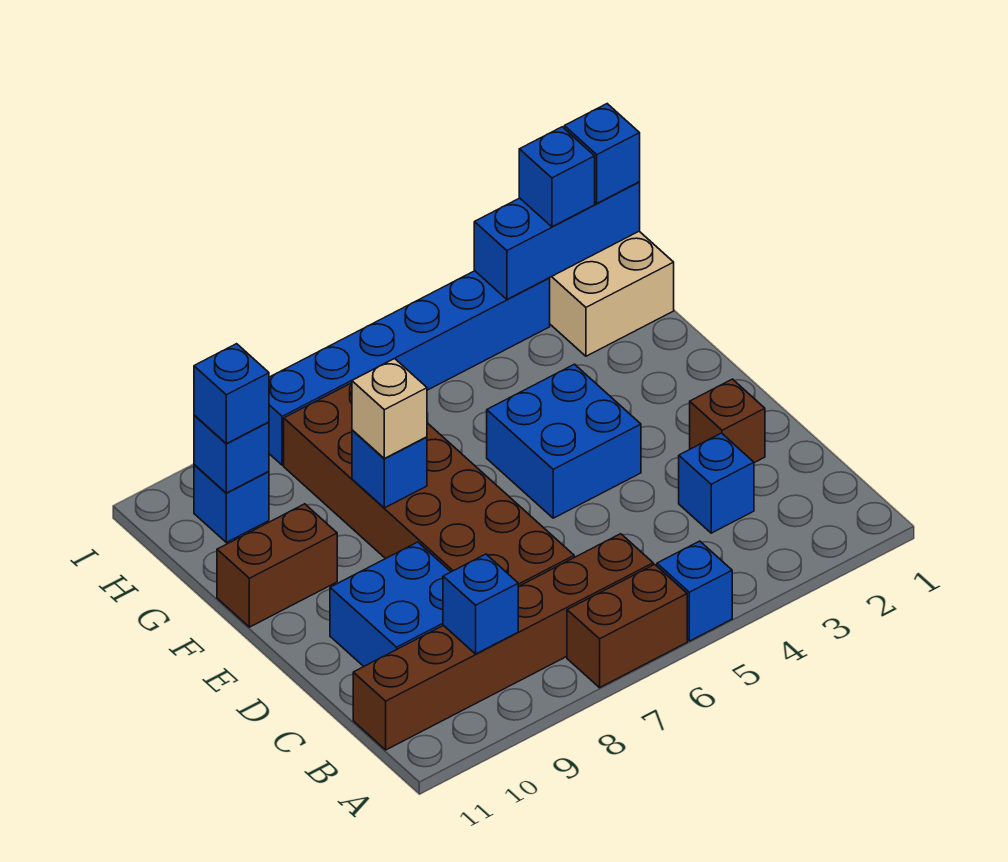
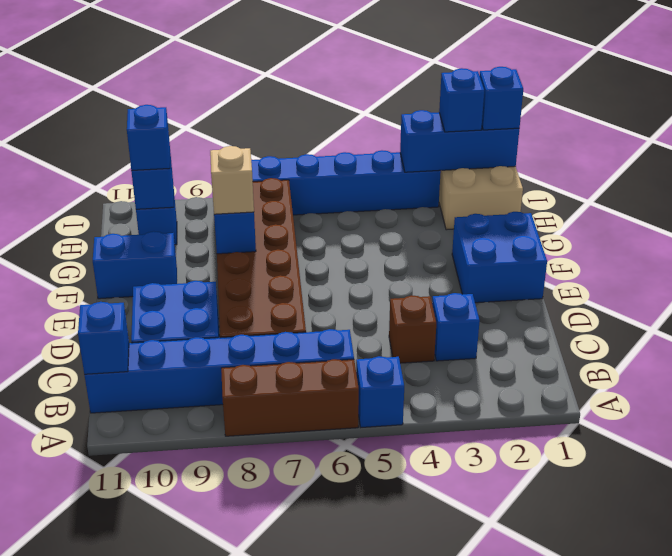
brown 1x2 brick [567,564,687,688] -> brown 1x3 brick [221,359,359,436]
brown 1x6 brick [353,534,653,750] -> blue 1x6 brick [85,329,354,413]
blue 1x1 brick [443,554,518,654] -> blue 1x1 brick moved to [78,302,129,374]
brown 1x1 brick [690,379,765,463] -> brown 1x1 brick moved to [389,295,436,363]
blue 2x2 brick [487,364,641,518] -> blue 2x2 brick moved to [452,212,547,303]
brown 1x2 brick [217,504,337,627] -> blue 1x2 brick [93,231,177,299]

